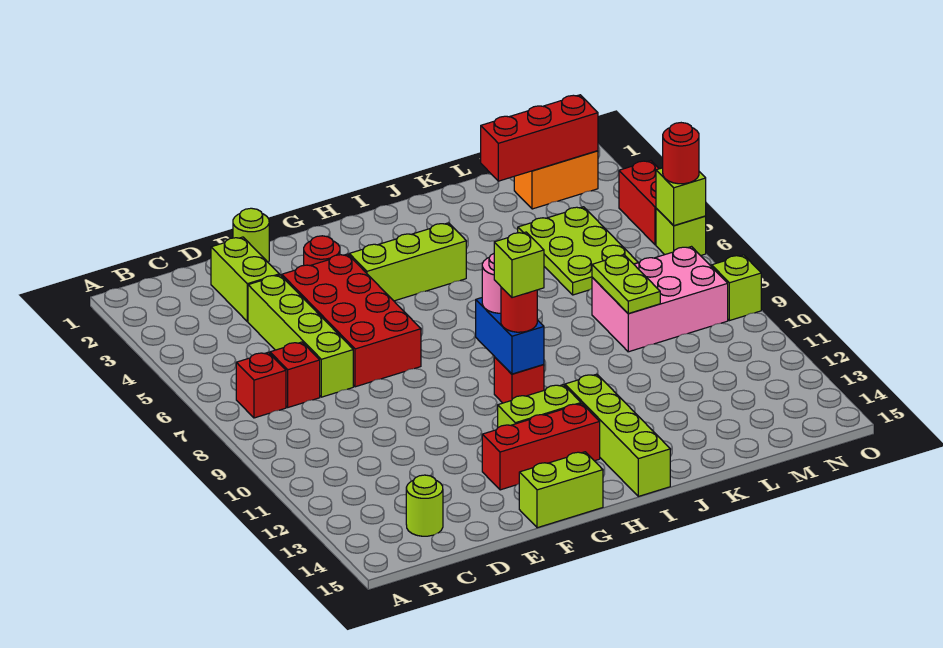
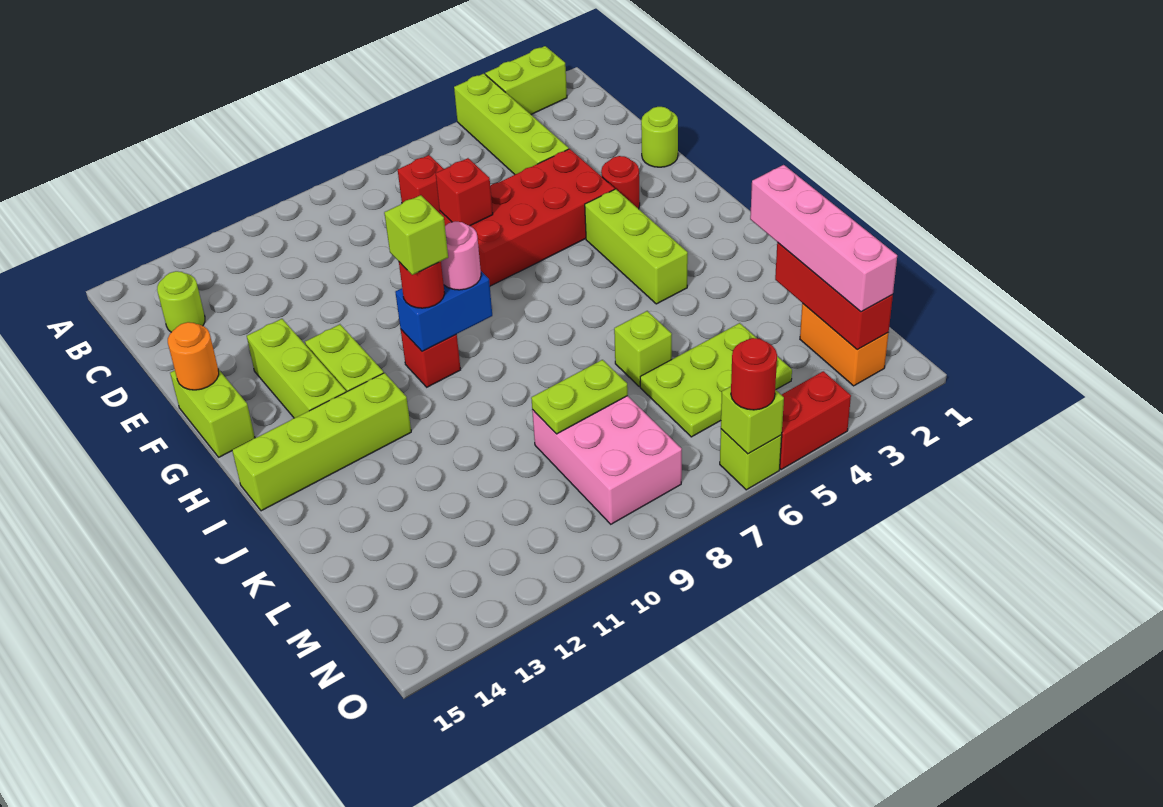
red 1x1 brick [236,352,286,418] -> red 1x1 brick moved to [436,158,493,226]
lime 1x2 brick [211,237,279,321] -> lime 1x2 brick moved to [485,46,567,114]
lime 1x4 brick [248,275,353,397] -> lime 1x4 brick turned to [454,74,569,174]
red 1x3 brick [482,404,600,490] -> lime 1x3 brick [247,319,346,418]
none -> orange 1x1 round brick [168,322,219,390]
none -> pink 1x4 brick [750,165,897,312]
lime 1x1 brick [712,255,761,321] -> lime 1x1 brick moved to [614,311,672,387]

